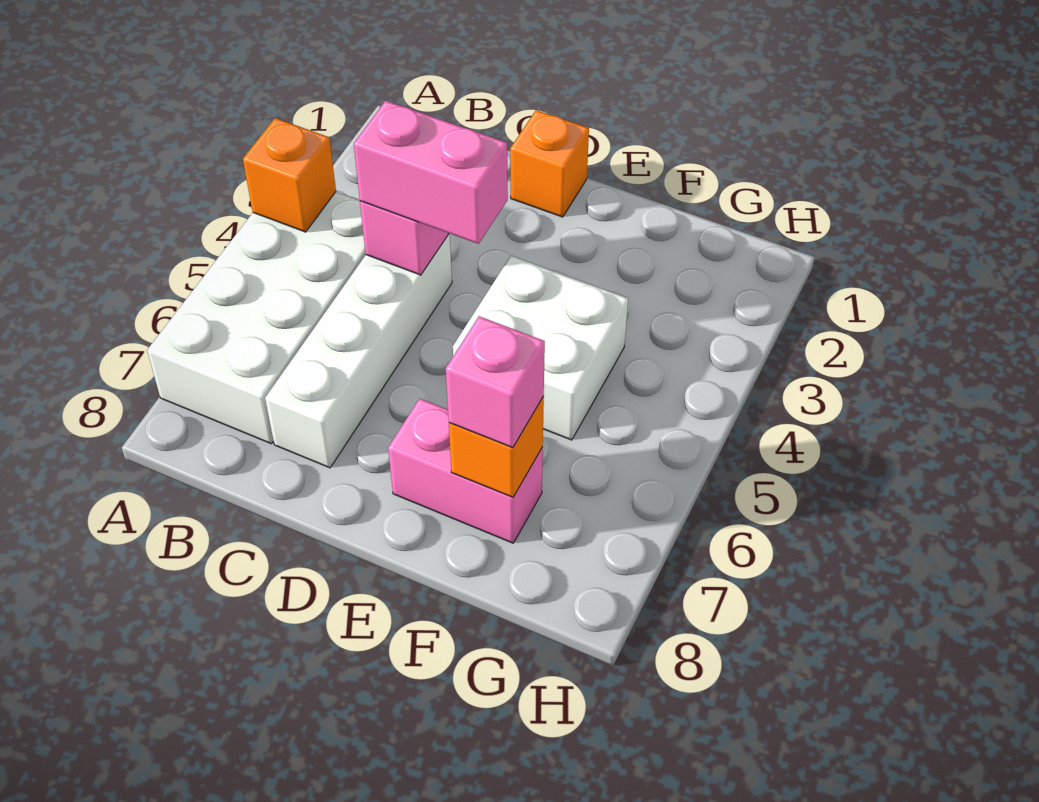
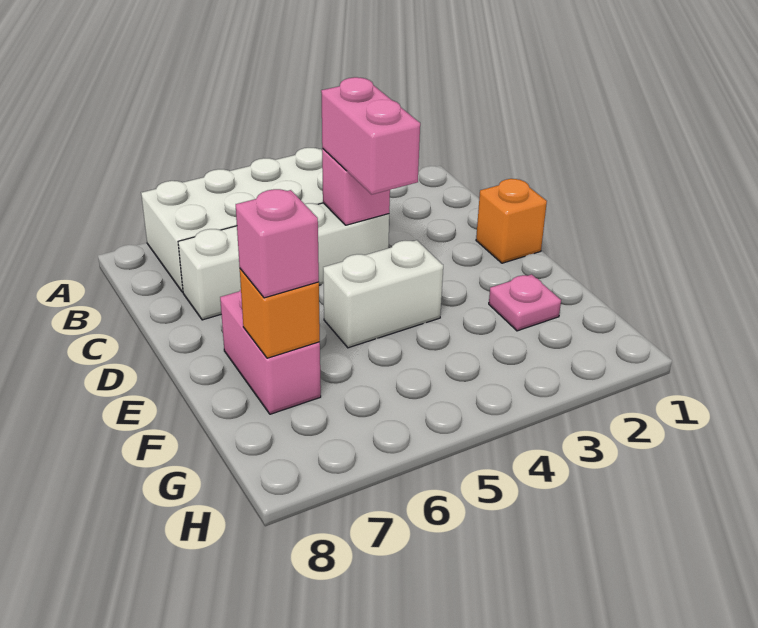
orange 1x1 brick [243,118,336,232] -> none
white 2x2 brick [453,256,628,440] -> white 1x2 brick [323,240,443,348]
none -> pink 1x1 plate [489,274,561,331]

